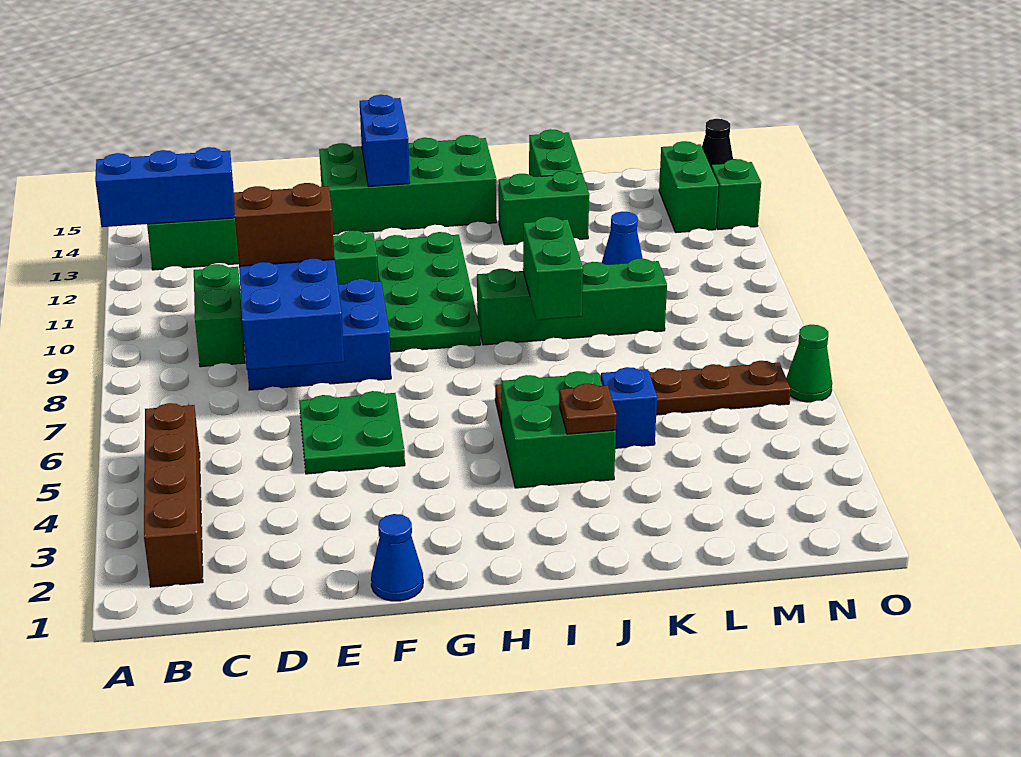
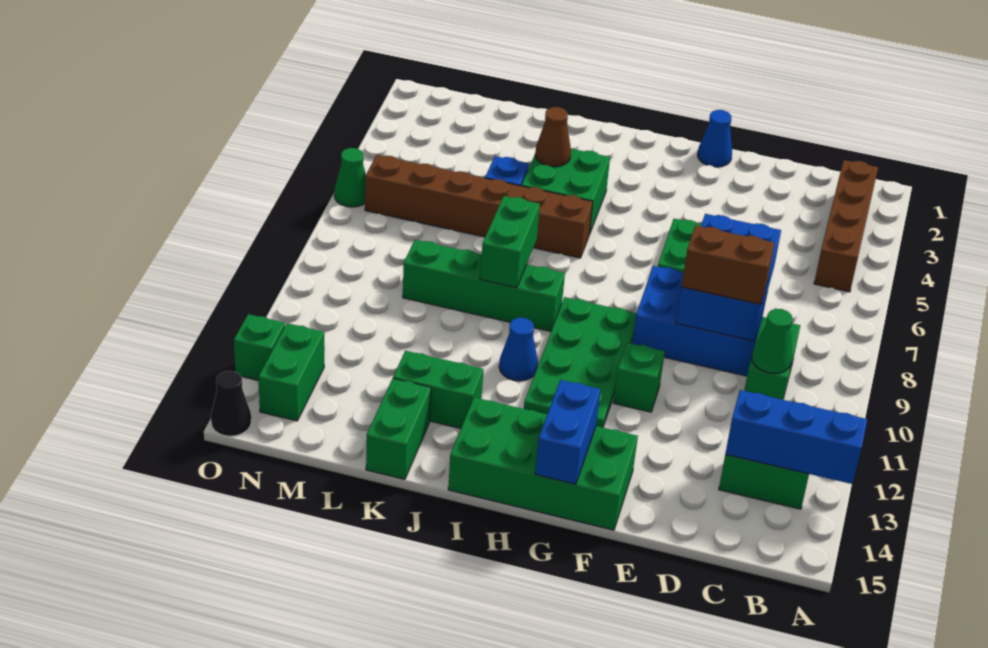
none -> green 1x1 cone [752,309,792,374]
brown 1x6 plate [495,361,791,427] -> brown 1x6 brick [365,155,593,258]
brown 1x1 plate [559,384,617,434] -> brown 1x1 cone [535,107,571,167]
blue 1x1 cone [602,212,643,265] -> blue 1x1 cone moved to [499,318,538,381]

